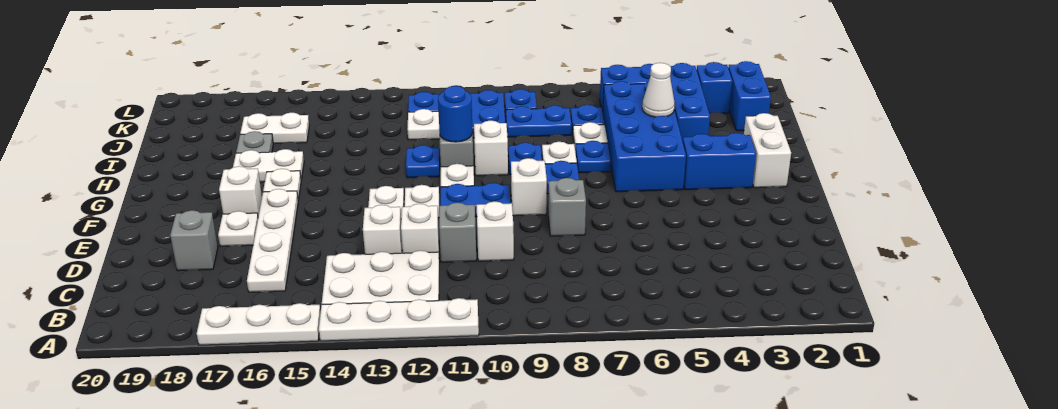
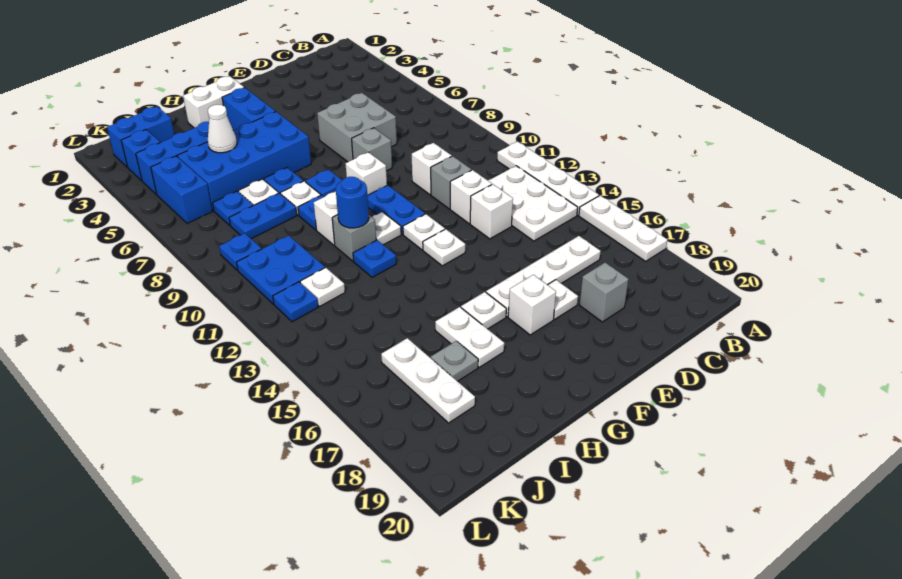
none -> grey 2x2 brick [317,93,397,162]
blue 1x2 plate [506,105,572,137] -> blue 1x2 plate turned to [229,193,297,239]
white 1x2 plate [240,112,309,144] -> white 1x3 plate [381,338,475,423]

